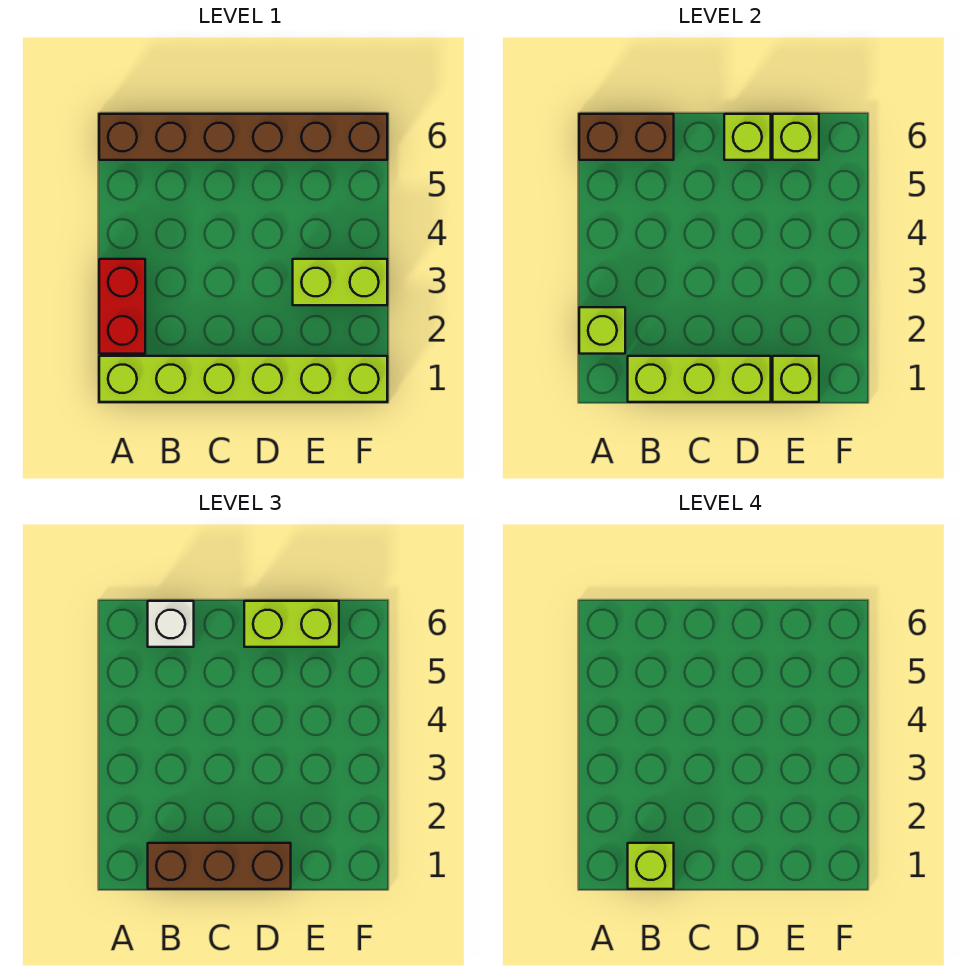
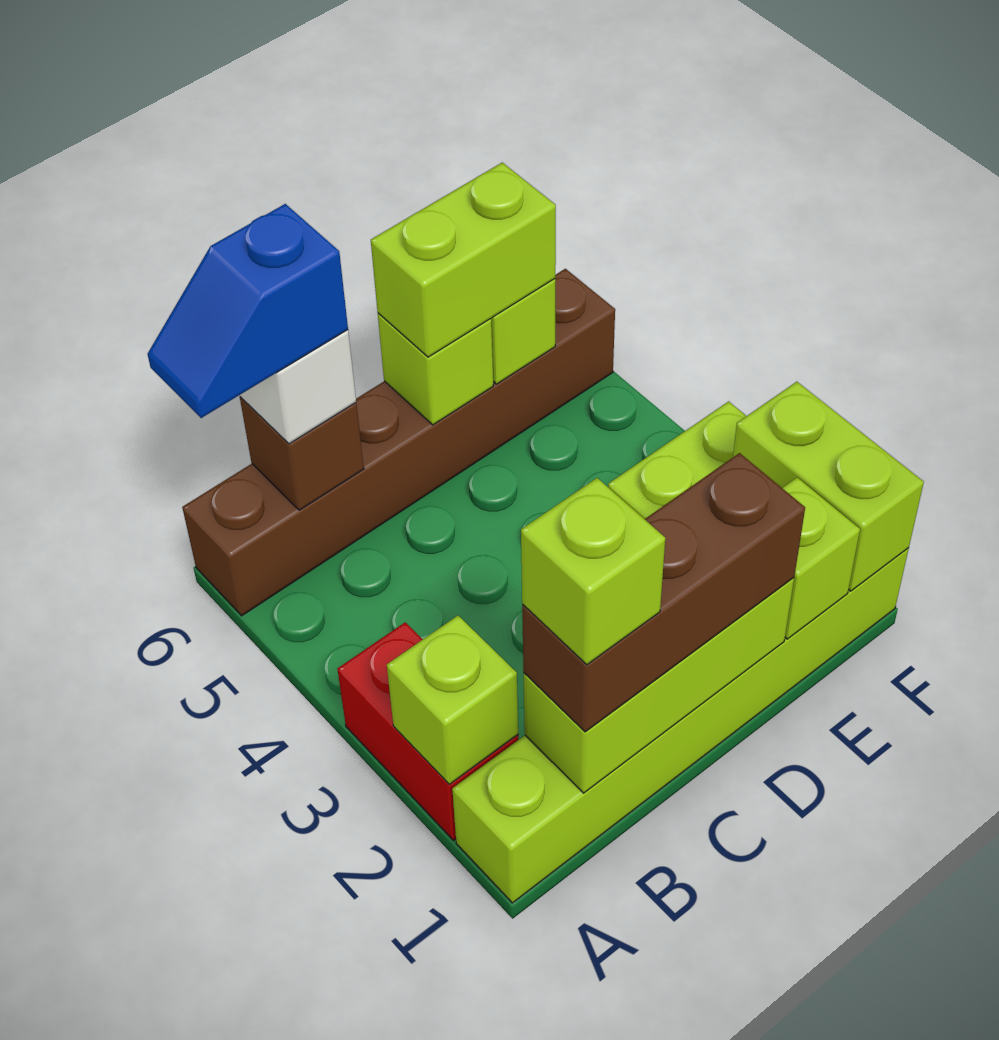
brown 1x2 brick [579,114,674,160] -> brown 1x1 brick [240,397,364,510]
none -> blue 1x2 slope [148,204,348,418]
none -> lime 1x2 brick [733,382,924,591]

